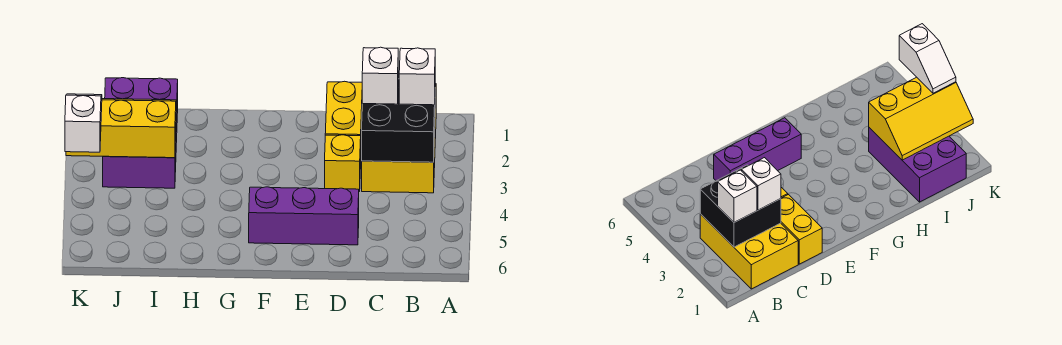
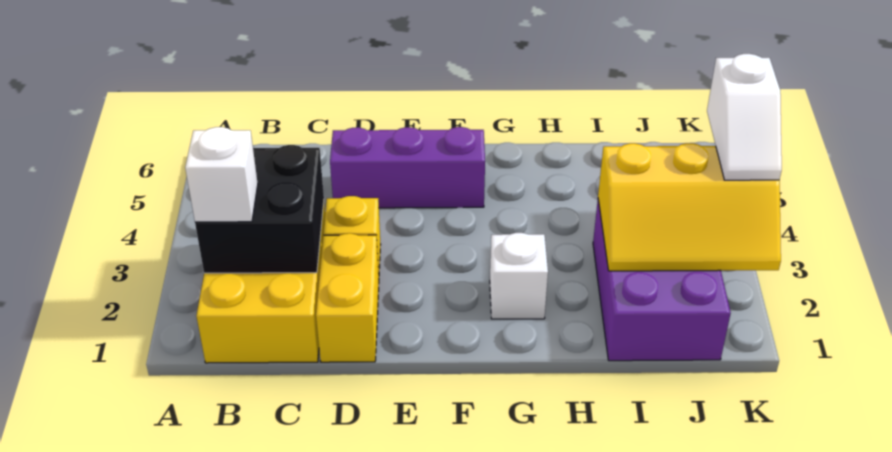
white 1x1 brick [362,47,398,104] -> white 1x1 brick moved to [490,233,548,319]

